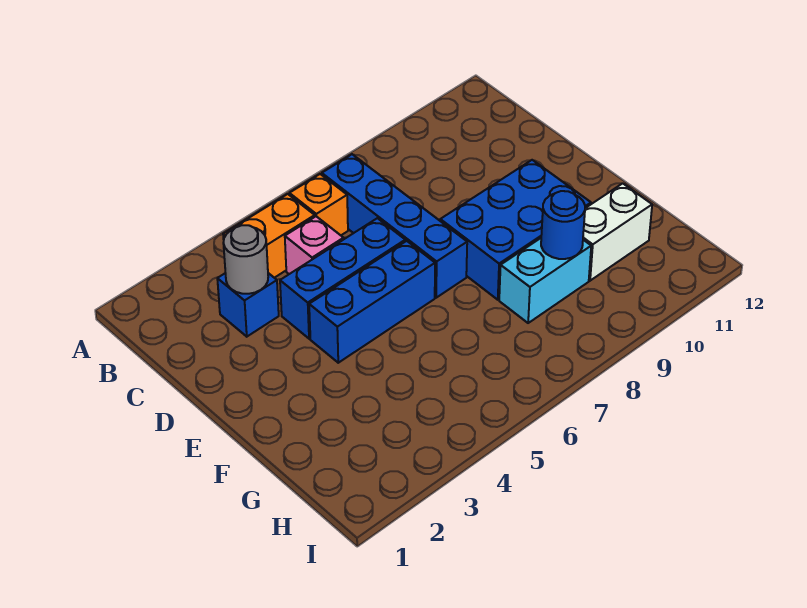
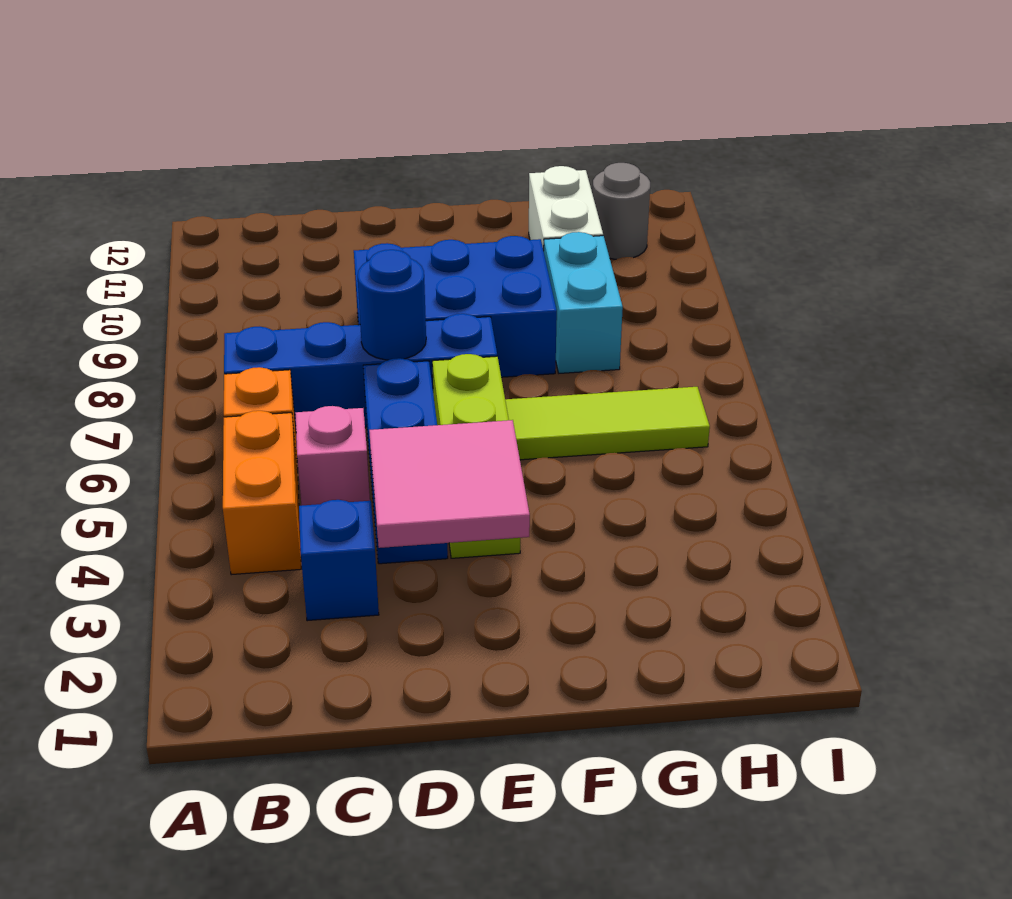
grey 1x1 round brick [223,225,268,294] -> grey 1x1 round brick moved to [593,163,650,259]
none -> pink 2x2 tile [369,420,530,548]
blue 1x3 brick [309,241,435,363] -> lime 1x3 brick [432,354,520,558]
blue 2x3 brick [440,160,591,300] -> blue 2x3 brick turned to [354,236,557,377]
none -> lime 1x3 tile [505,387,710,460]
blue 1x1 round brick [541,191,585,259] -> blue 1x1 round brick moved to [358,250,426,360]

